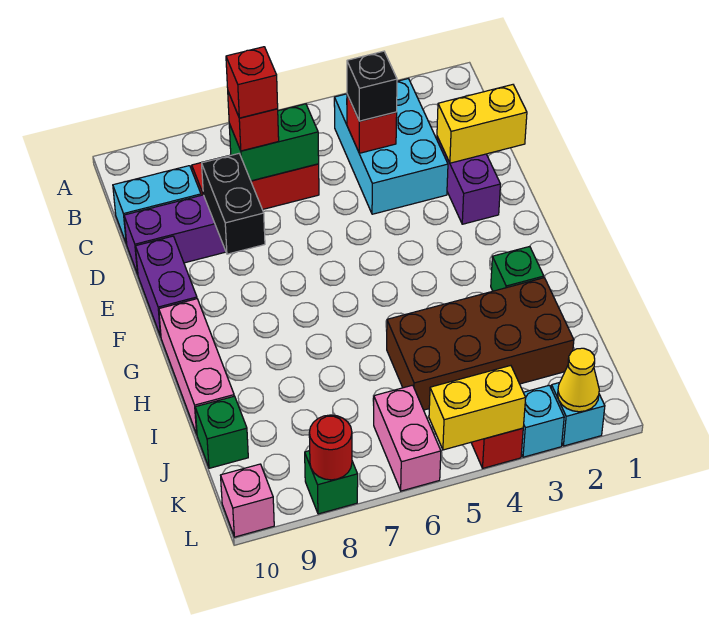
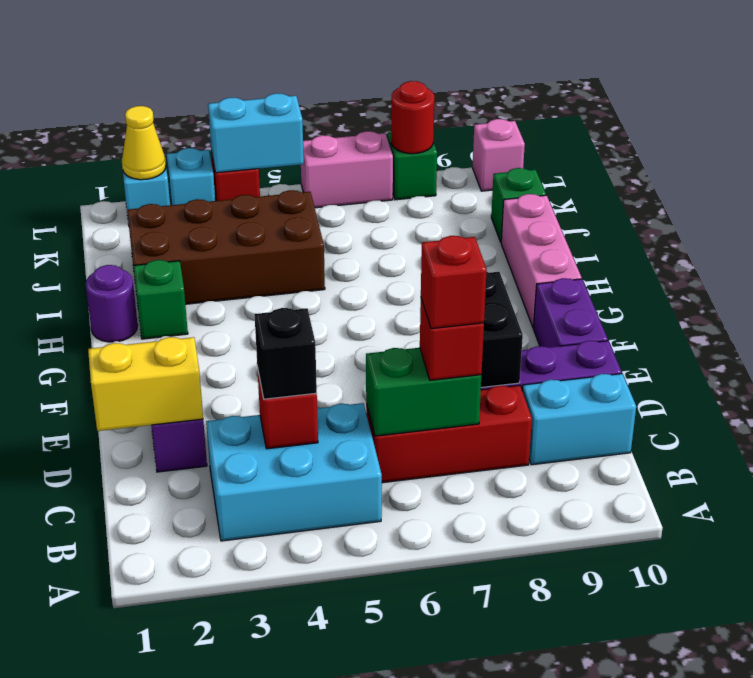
cyan 2x3 brick [334,79,448,214] -> cyan 2x3 brick turned to [206,403,382,541]
none -> purple 1x1 round brick [86,265,138,342]
pink 1x2 brick [374,385,441,491] -> pink 1x2 brick turned to [301,131,393,208]
yellow 1x2 brick [429,366,526,450] -> cyan 1x2 brick [208,93,304,173]

